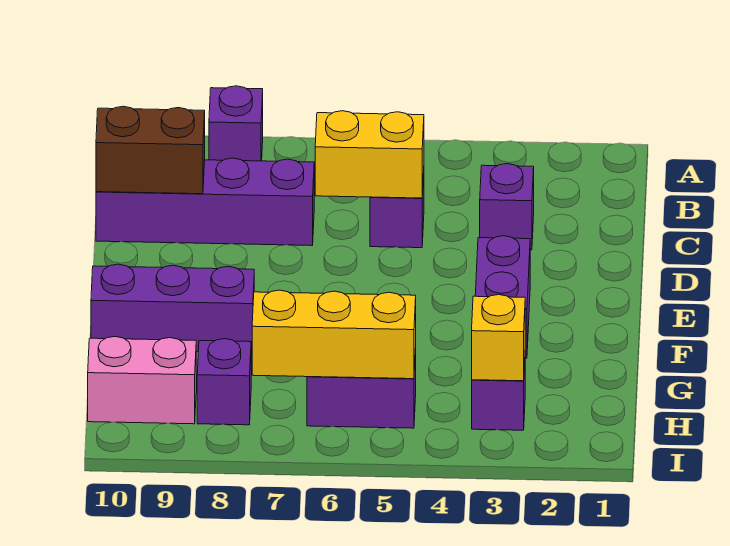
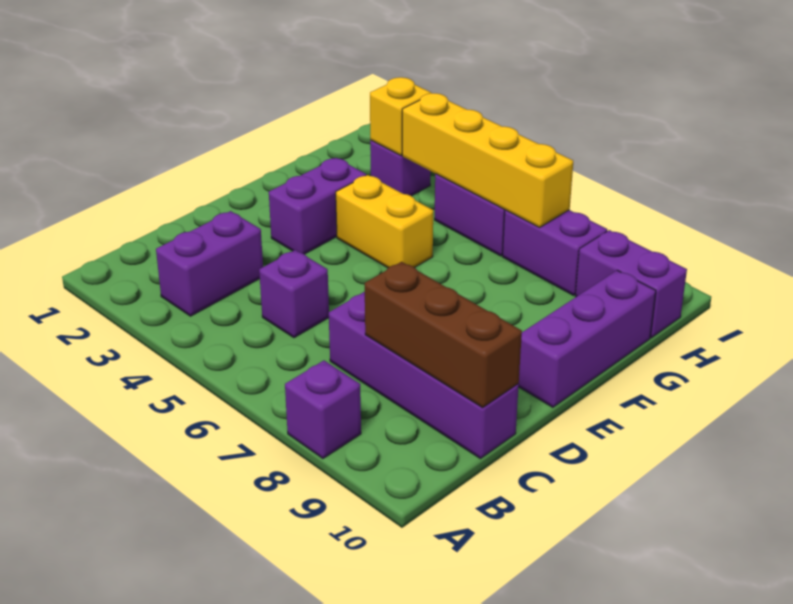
purple 1x1 brick [480,164,534,250] -> purple 1x2 brick [156,211,263,316]
yellow 1x2 brick [315,111,424,198] -> yellow 1x2 brick moved to [336,175,433,268]
brown 1x2 brick [96,106,205,194] -> brown 1x3 brick [365,262,522,408]
purple 1x3 brick [91,264,254,353] -> purple 1x3 brick turned to [518,270,656,407]
yellow 1x3 brick [252,290,416,379] -> yellow 1x4 brick [402,93,573,227]
purple 1x1 brick [197,339,251,425] -> purple 1x2 brick [502,210,607,295]
pink 1x2 brick [88,337,196,424] -> purple 1x2 brick [575,230,687,338]

